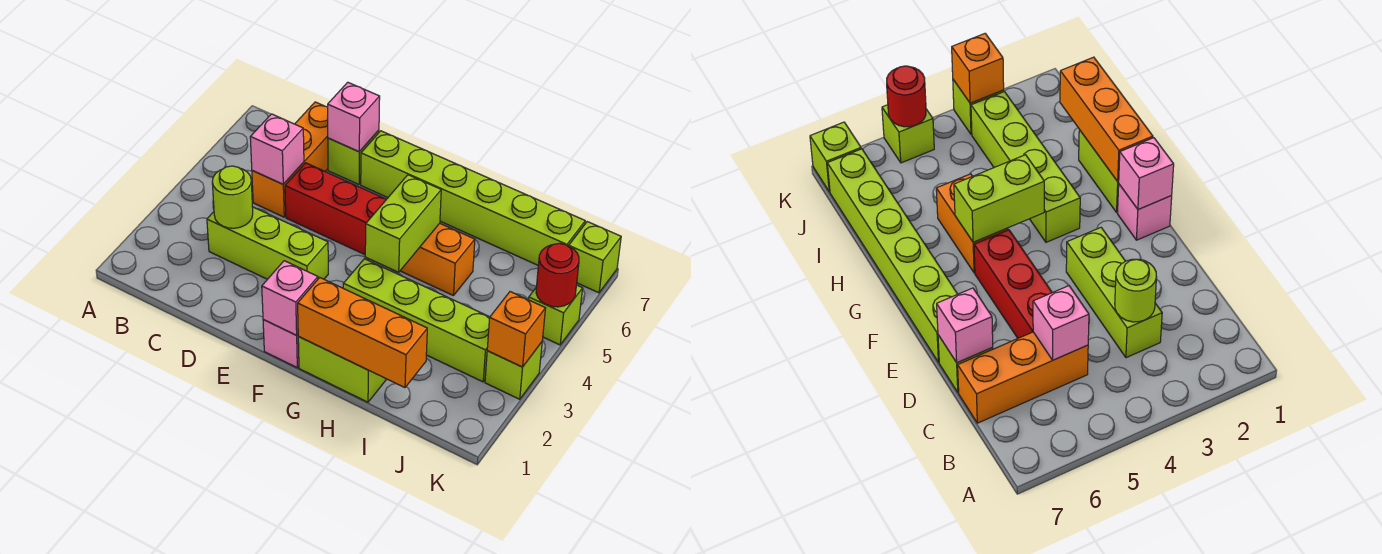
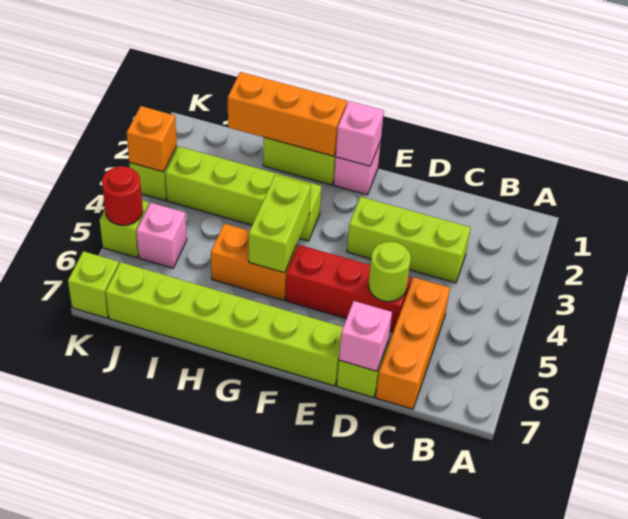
lime 1x1 round brick [212,166,253,228] -> lime 1x1 round brick moved to [368,242,411,302]
pink 1x1 brick [250,114,304,184] -> pink 1x1 brick moved to [136,203,187,268]

